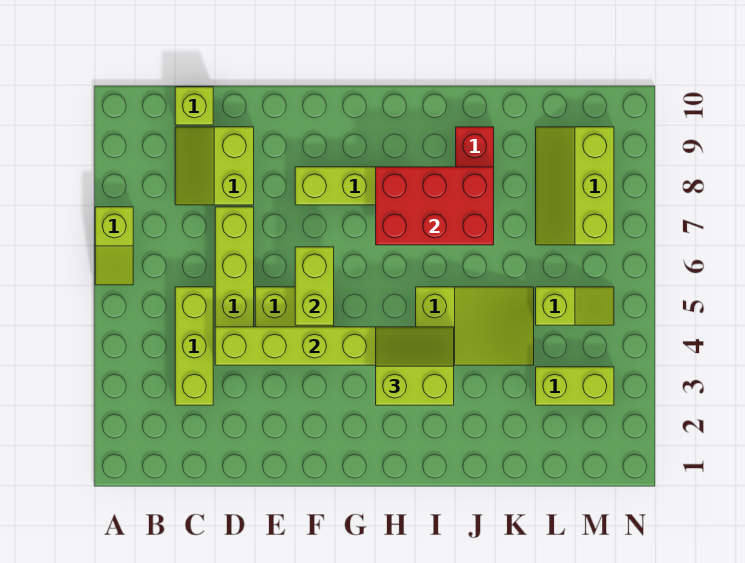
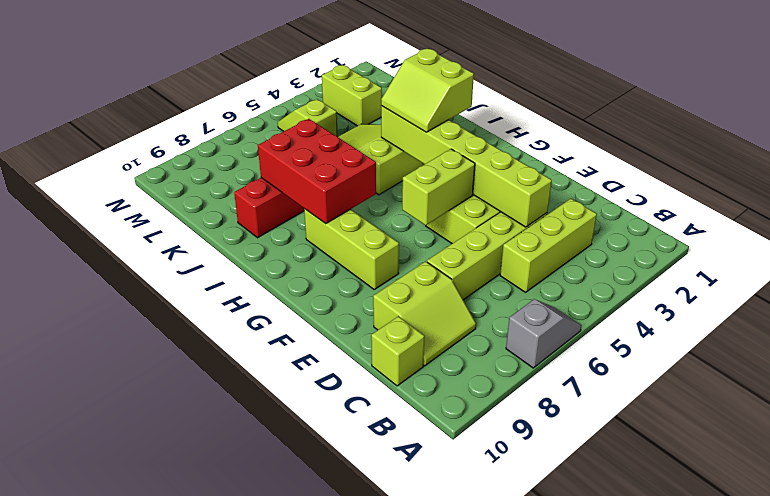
lime 1x2 slope [95,207,133,285] -> grey 1x2 slope [506,299,582,368]
lime 2x3 slope [536,127,614,245] -> none

